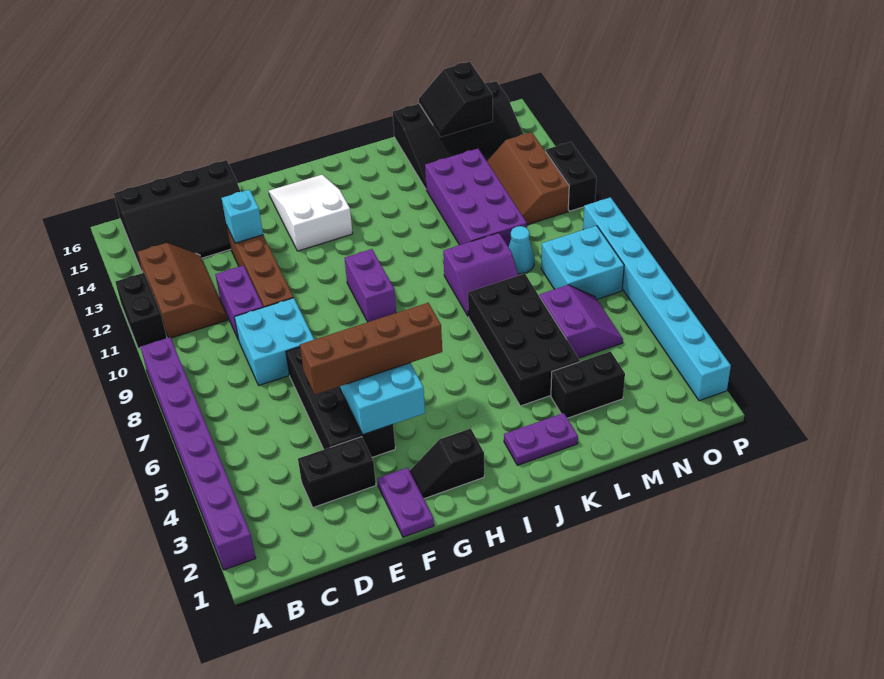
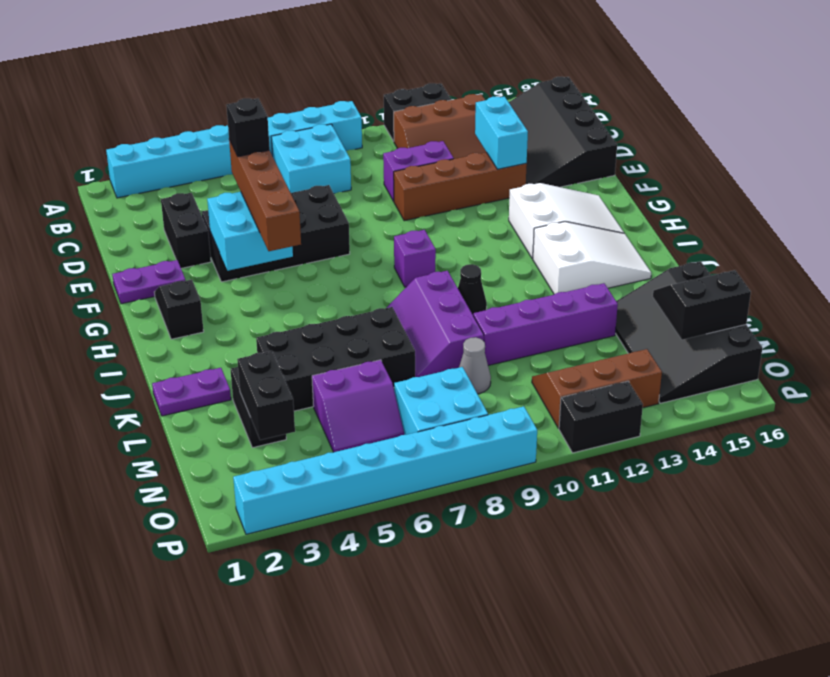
purple 1x8 brick [141,337,256,570] -> cyan 1x8 brick [106,101,362,198]
cyan 2x2 brick [234,298,314,385] -> cyan 2x2 brick moved to [271,124,351,194]
none -> black 1x1 brick [226,98,270,157]
cyan 1x1 brick [222,190,263,243] -> cyan 1x2 brick [475,97,528,169]
purple 1x2 brick [344,249,396,322] -> purple 1x1 brick [394,230,436,287]
none -> white 2x3 slope [533,222,651,294]
purple 1x2 plate [504,413,578,465] -> purple 1x2 plate turned to [152,368,231,416]
none -> black 1x1 cone [458,264,487,314]
purple 2x2 slope [443,233,519,316] -> purple 2x3 slope [387,271,484,377]
purple 2x4 brick [425,149,527,247] -> purple 1x4 brick [473,283,618,365]
none -> black 1x2 brick [237,351,295,440]
cyan 1x1 cone [509,226,534,274] -> grey 1x1 cone [459,337,491,394]

